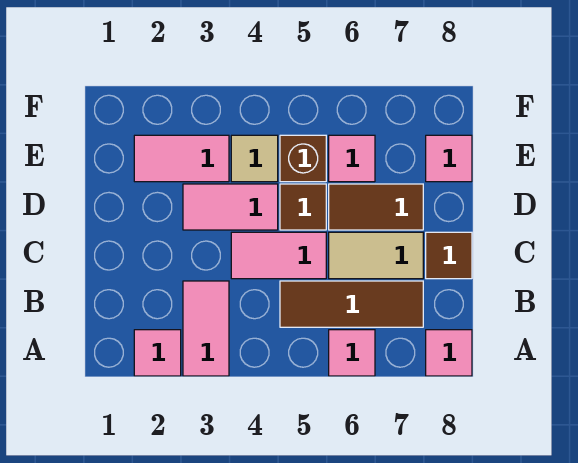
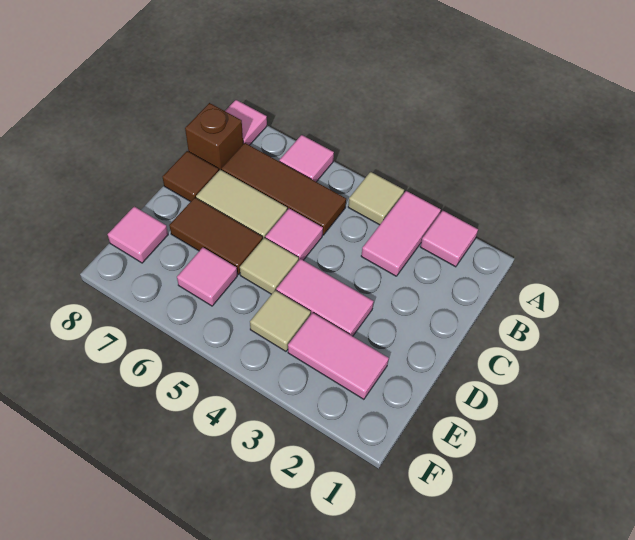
none -> tan 1x1 tile [348,172,404,225]
pink 1x2 tile [231,232,326,279] -> pink 1x1 tile [265,209,323,260]
brown 1x1 tile [280,184,326,230] -> tan 1x1 tile [240,238,299,294]
brown 1x1 brick [280,135,326,182] -> brown 1x1 brick moved to [185,103,243,170]

